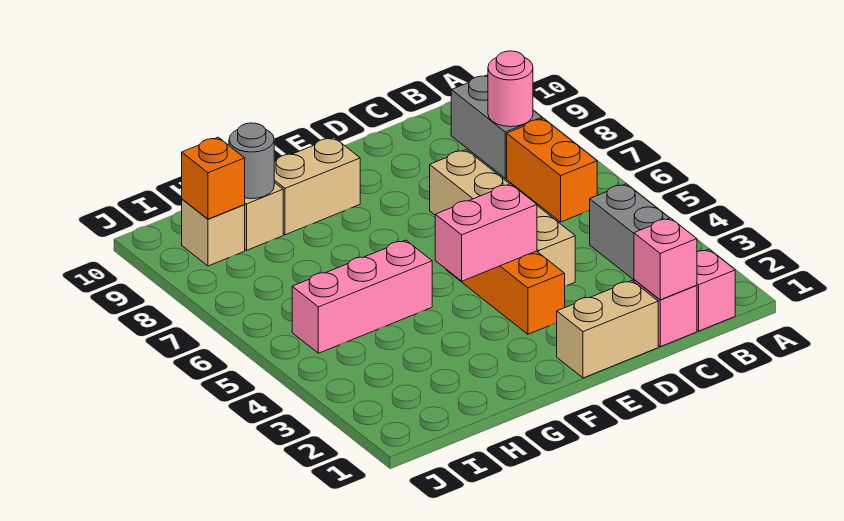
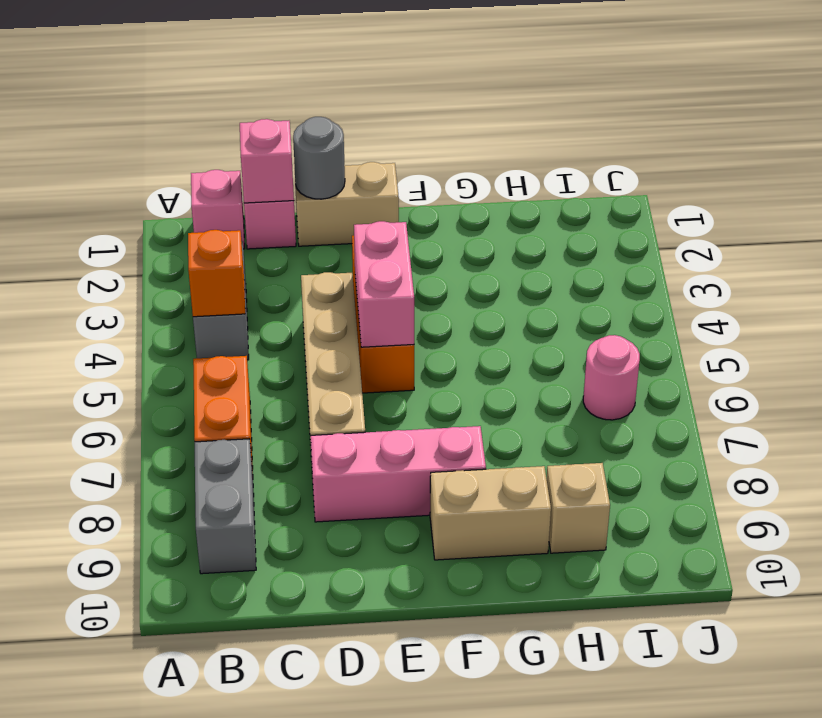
pink 1x1 round brick [488,51,533,127] -> pink 1x1 round brick moved to [583,335,640,420]
pink 1x2 brick [435,184,537,281] -> pink 1x2 brick turned to [354,221,414,347]
pink 1x3 brick [292,240,432,353] -> pink 1x3 brick moved to [311,426,486,522]
grey 1x1 round brick [229,123,274,199] -> grey 1x1 round brick moved to [293,117,345,199]
tan 1x1 brick [182,199,245,266] -> none
orange 1x1 brick [182,137,245,219] -> orange 1x1 brick moved to [188,230,245,317]

